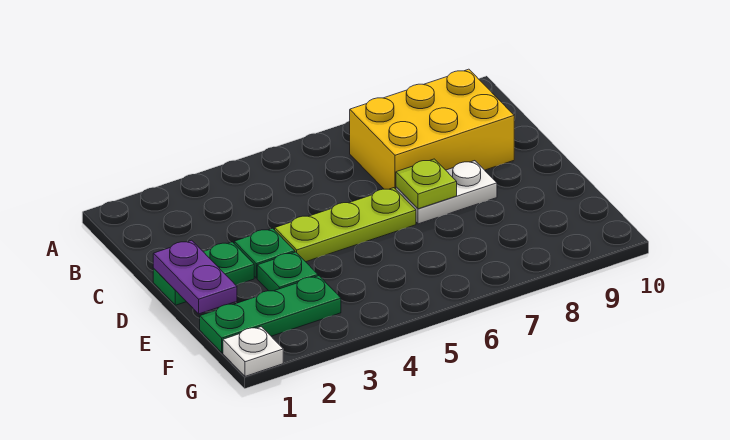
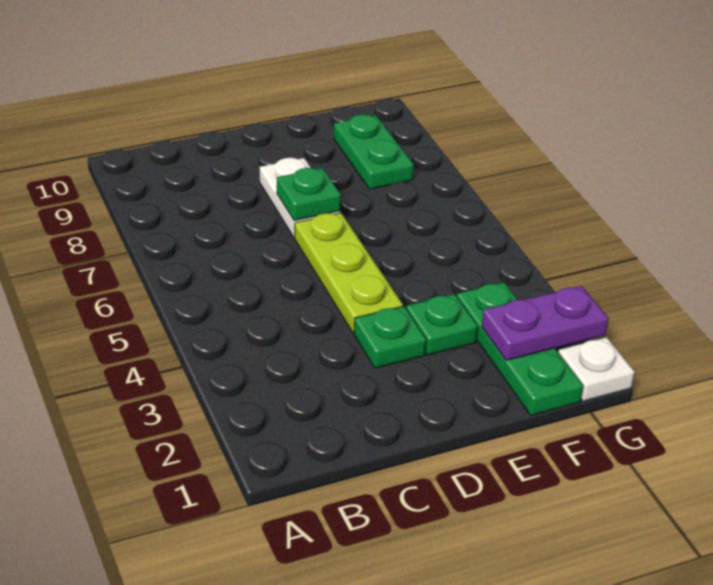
yellow 2x3 brick [350,69,514,189] -> none
green 1x2 plate [153,242,254,305] -> green 1x2 plate moved to [334,115,414,189]
purple 1x2 plate [153,240,237,314] -> purple 1x2 plate moved to [482,286,609,361]
lime 1x1 plate [396,159,457,209] -> green 1x1 plate [277,168,341,221]

